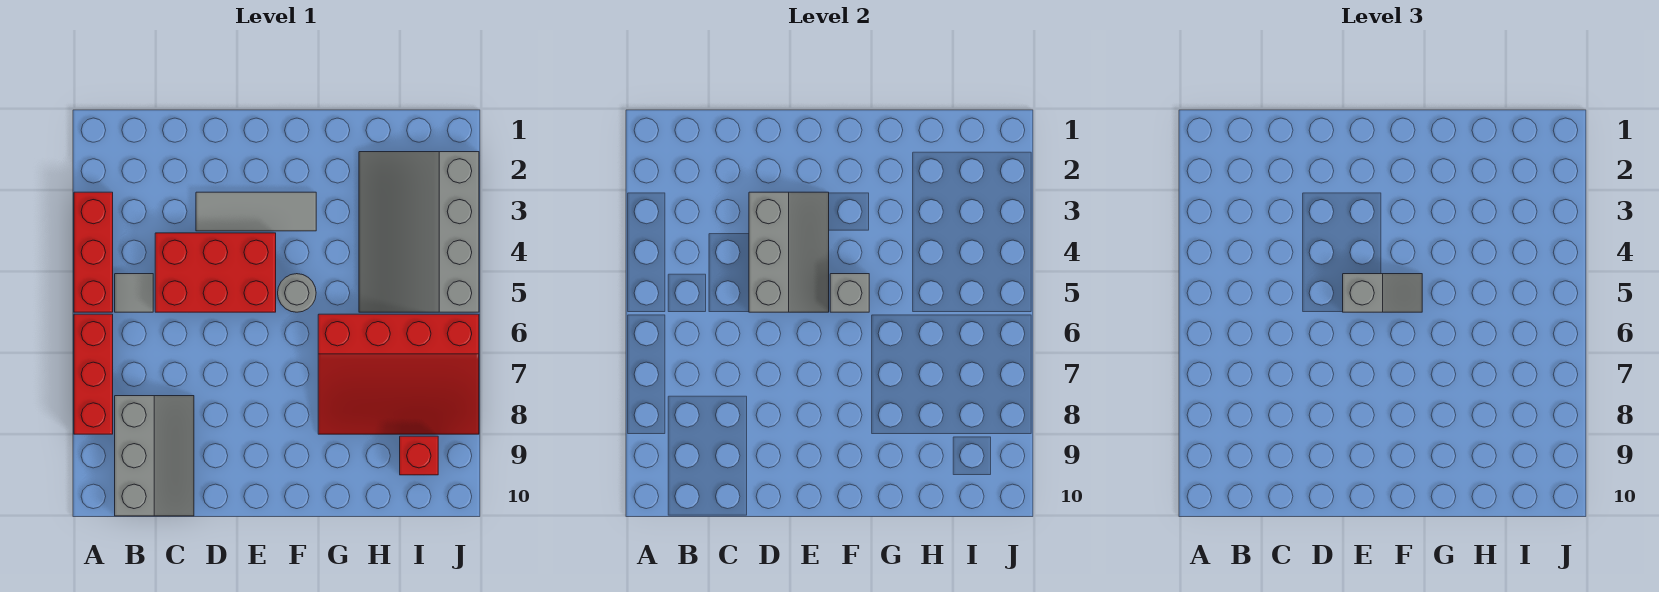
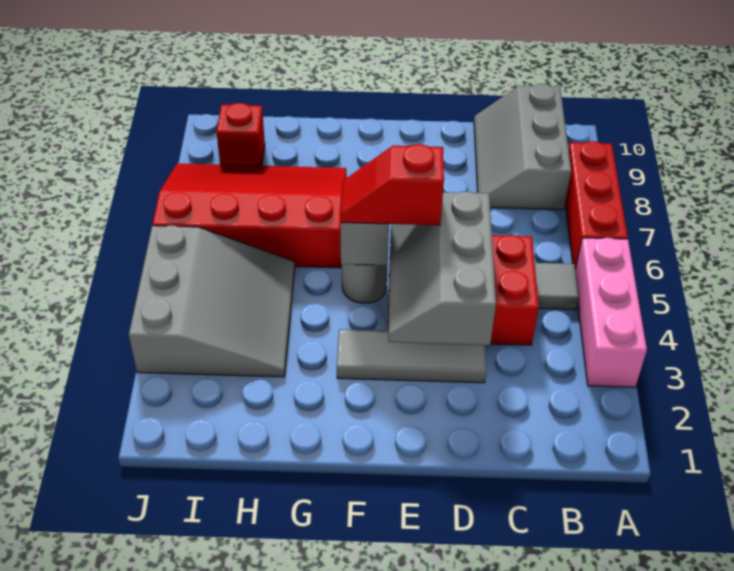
red 1x3 brick [74,192,113,312] -> pink 1x3 brick [575,238,647,387]
grey 1x2 slope [1343,274,1422,312] -> red 1x2 slope [340,144,444,225]
grey 3x4 slope [359,152,479,312] -> grey 3x3 slope [129,225,295,377]

